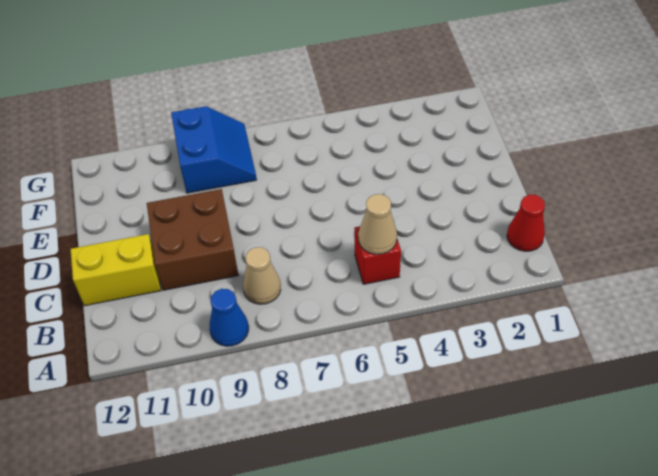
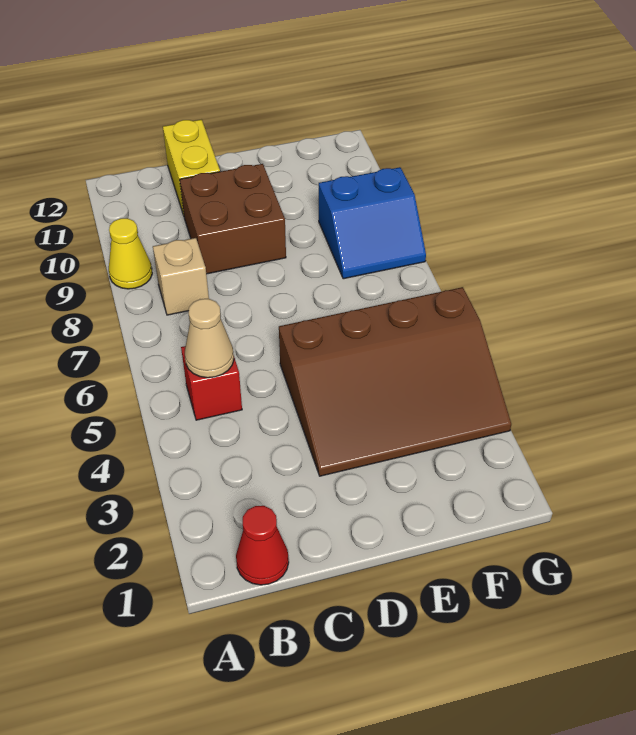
blue 1x1 cone [210,289,249,346] -> yellow 1x1 cone [109,218,152,289]
tan 1x1 cone [243,247,281,304] -> tan 1x1 brick [153,238,209,315]
none -> brown 3x4 slope [279,287,511,476]

